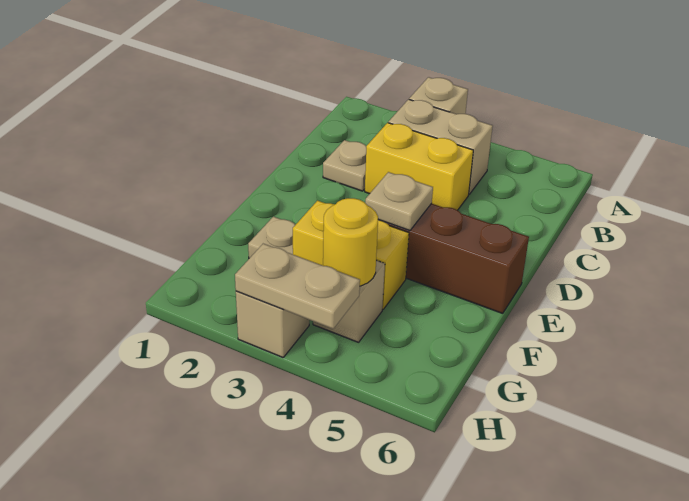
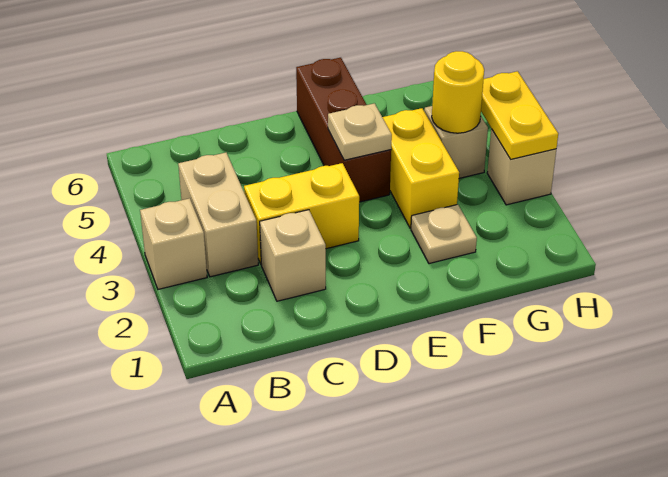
tan 1x1 plate [323,140,366,191] -> tan 1x1 brick [260,210,326,301]
yellow 1x2 brick [365,123,473,210] -> yellow 1x2 brick turned to [244,163,359,263]
tan 1x2 plate [235,244,360,329] -> yellow 1x2 plate [481,71,558,159]

